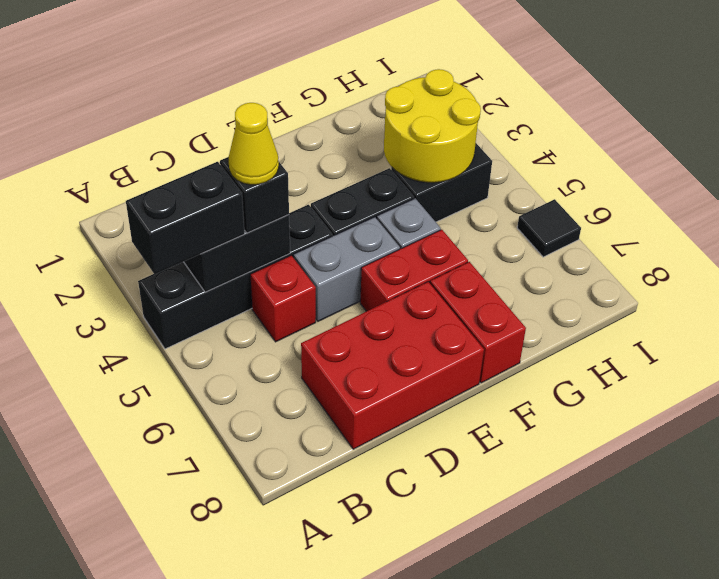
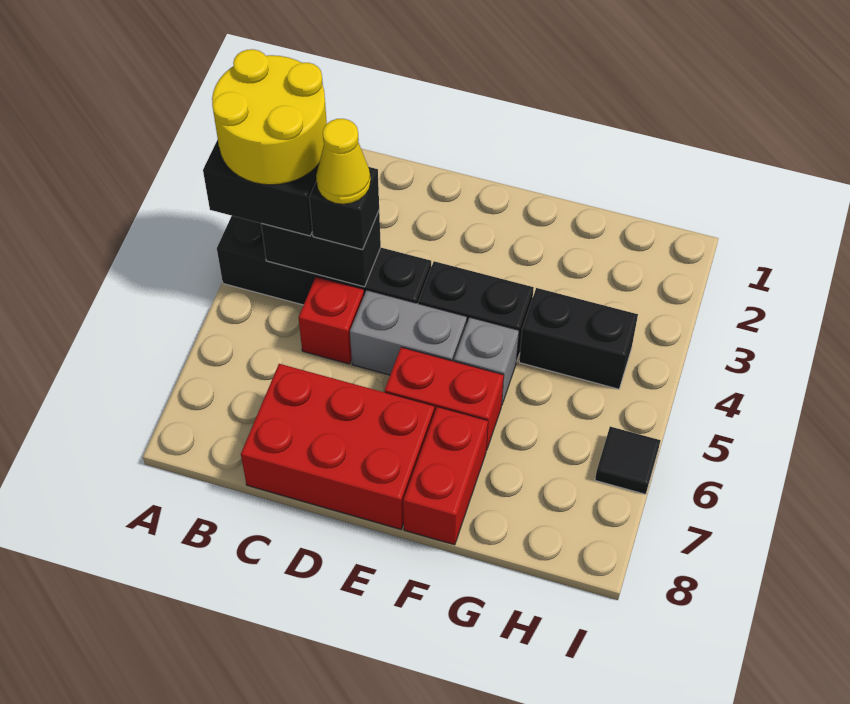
yellow 2x2 round brick [384,69,481,183] -> yellow 2x2 round brick moved to [212,49,327,185]

